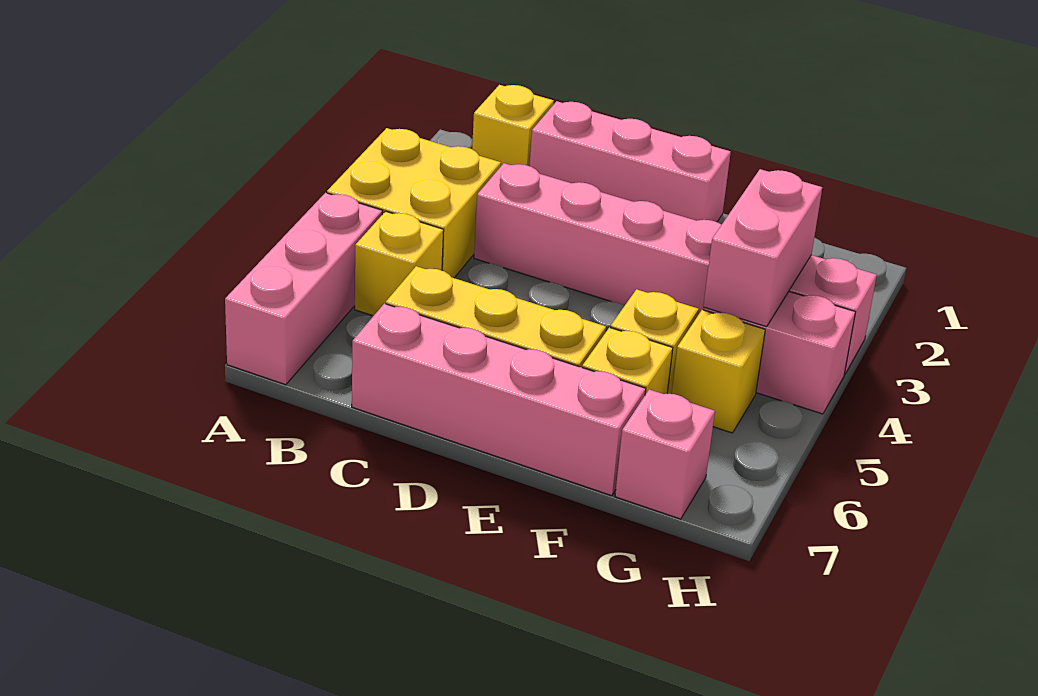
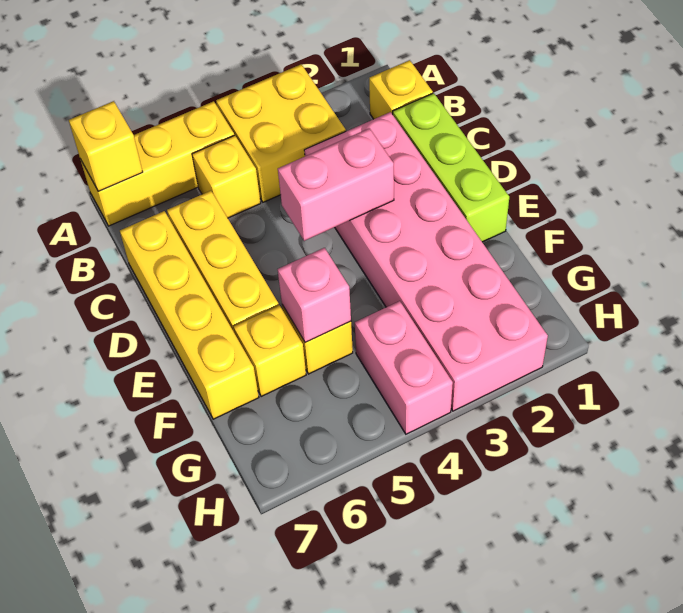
pink 1x3 brick [225,193,383,385] -> yellow 1x3 brick [80,101,234,226]
pink 1x3 brick [530,101,731,222] -> lime 1x3 brick [393,93,509,242]
pink 1x6 brick [474,163,877,375] -> pink 2x6 brick [304,112,548,411]
pink 1x4 brick [352,304,646,496] -> yellow 1x4 brick [120,211,259,419]
pink 1x2 brick [703,169,822,327] -> pink 1x2 brick moved to [278,128,394,241]
yellow 1x1 brick [672,310,765,433] -> yellow 1x1 brick moved to [69,101,143,191]
pink 1x1 brick [615,389,715,519] -> pink 1x1 brick moved to [278,248,351,343]

